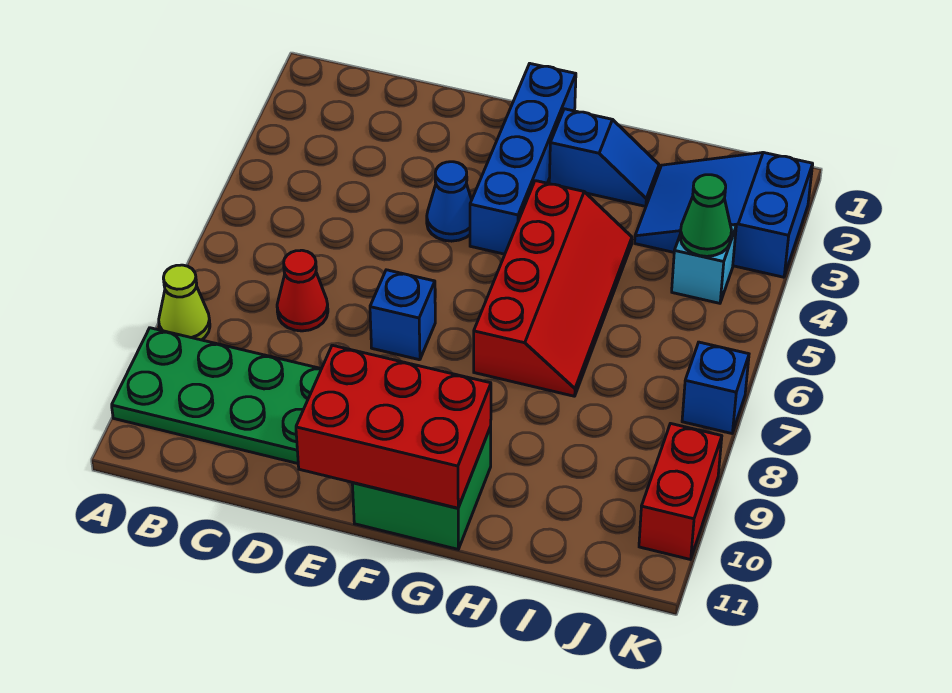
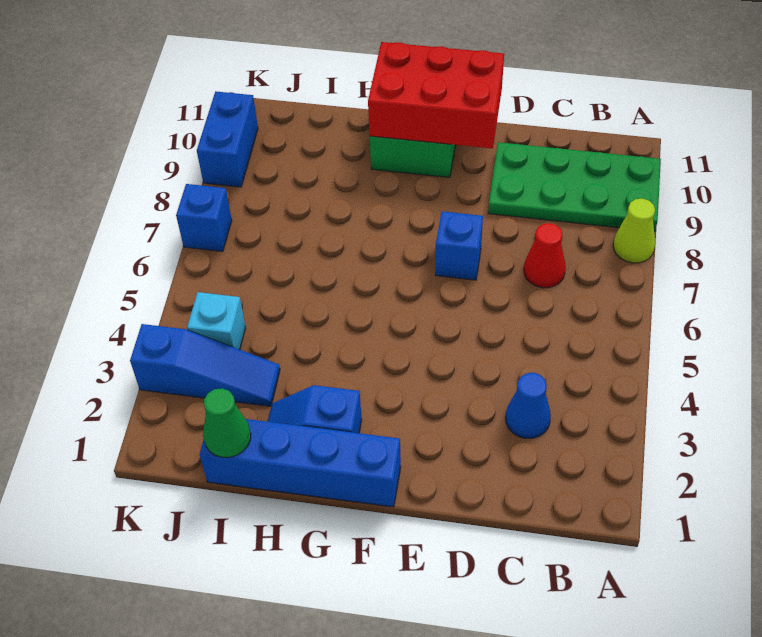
blue 1x1 cone [427,162,472,241] -> blue 1x1 cone moved to [506,373,551,438]
blue 1x4 brick [470,64,576,254] -> blue 1x4 brick turned to [200,419,401,507]
red 2x4 slope [474,181,632,396] -> none
blue 2x3 slope [635,152,813,277] -> blue 1x3 slope [130,324,280,406]
green 1x1 cone [680,175,731,256] -> green 1x1 cone moved to [203,388,251,457]
red 1x2 brick [639,424,722,560] -> blue 1x2 brick [197,91,258,187]

